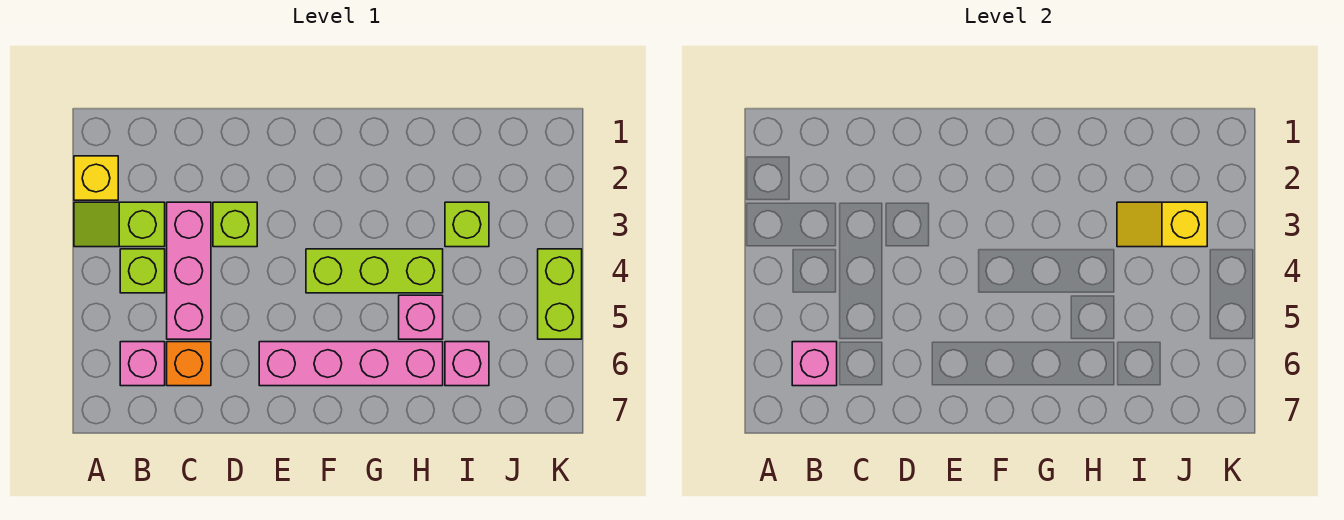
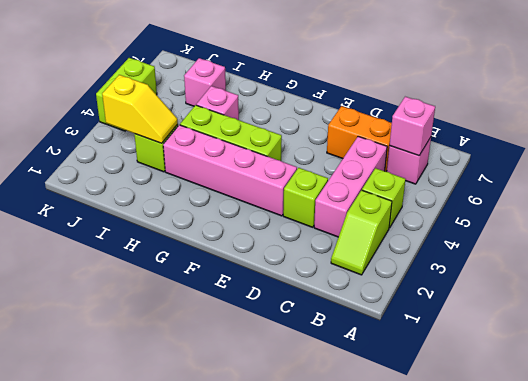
yellow 1x1 brick [74,156,118,200] -> none
lime 1x2 slope [74,202,165,247] -> lime 1x2 slope turned to [331,190,392,275]
orange 1x1 brick [167,342,211,386] -> orange 1x2 brick [327,106,392,172]
pink 1x4 brick [259,342,443,386] -> pink 1x4 brick moved to [163,125,297,216]

